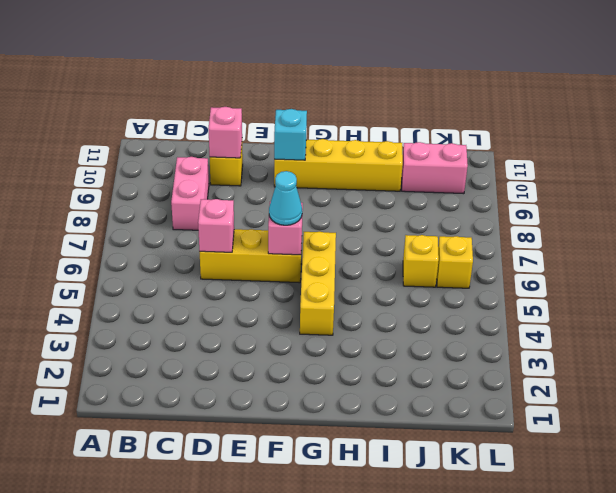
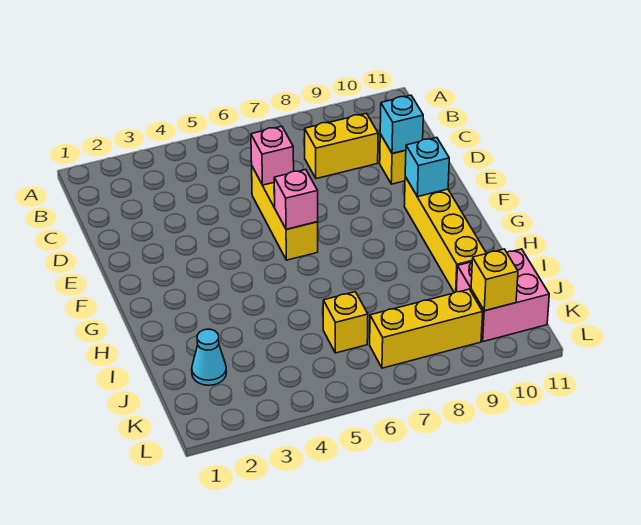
pink 1x2 brick [171,157,209,230] -> yellow 1x2 brick [305,113,378,179]
pink 1x1 brick [208,107,242,158] -> cyan 1x1 brick [380,95,423,154]
cyan 1x1 cone [269,171,302,225] -> cyan 1x1 cone moved to [192,329,227,385]
yellow 1x3 brick [300,232,336,335] -> yellow 1x3 brick moved to [370,289,483,368]
pink 1x2 brick [402,142,468,194] -> pink 2x2 brick [456,249,549,342]
yellow 1x1 brick [437,236,473,288] -> yellow 1x1 brick moved to [471,249,518,311]

